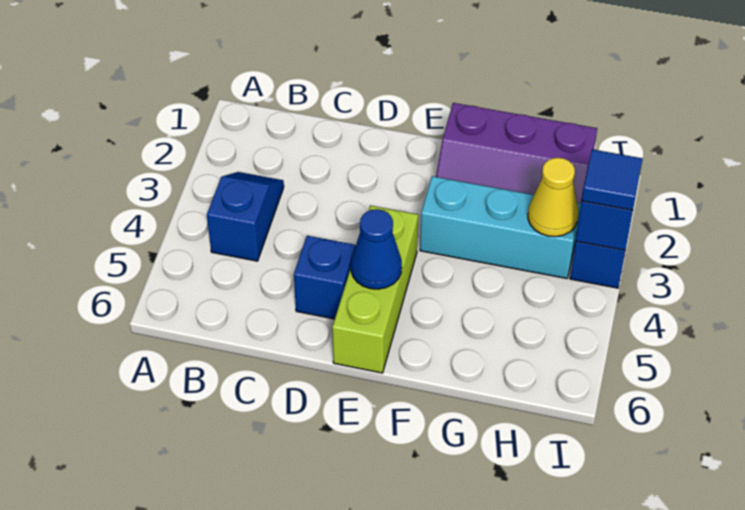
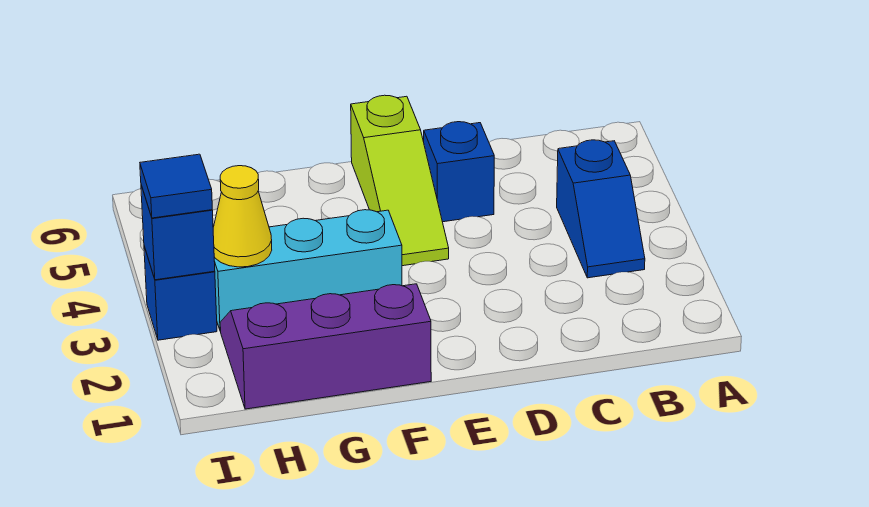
lime 1x3 brick [332,205,418,373] -> lime 1x3 slope [351,95,449,266]
blue 1x1 cone [351,209,402,289] -> none

